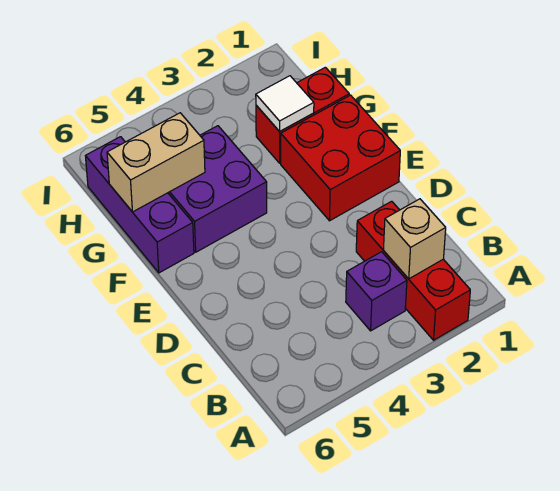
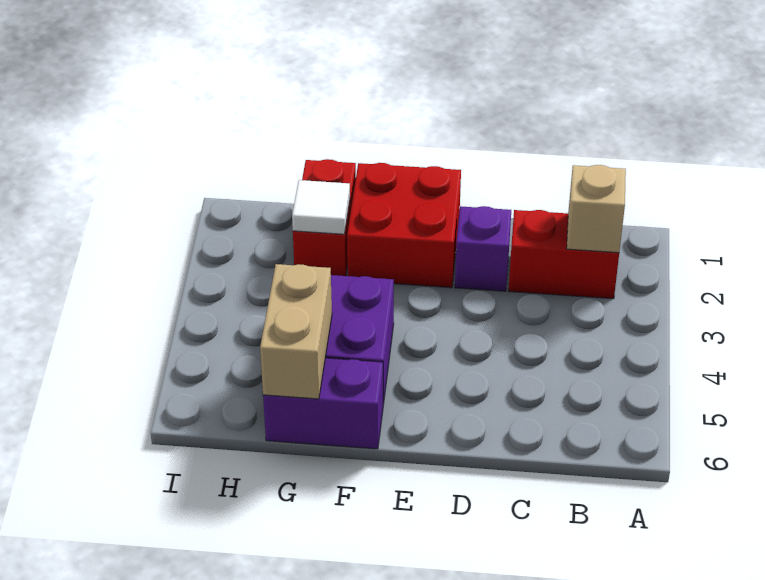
red 1x3 brick [356,201,470,340] -> red 1x2 brick [509,210,619,299]
purple 1x1 brick [346,252,407,331] -> purple 1x1 brick moved to [455,206,511,291]
purple 1x3 brick [86,137,194,273] -> purple 1x2 brick [263,358,383,449]

